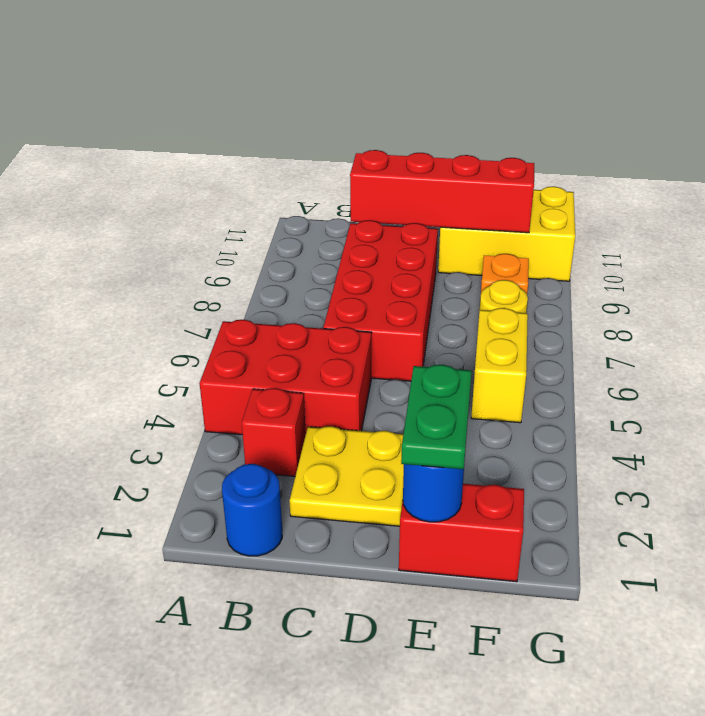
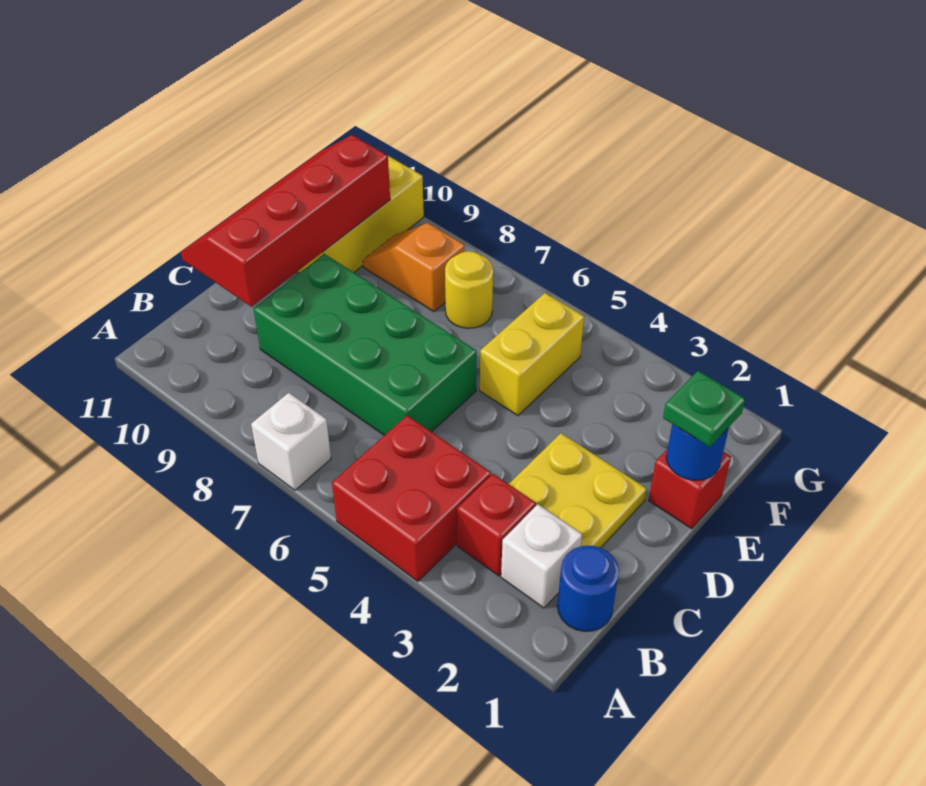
red 2x3 brick [199,320,372,435] -> red 2x2 brick [332,416,491,581]
none -> white 1x1 brick [251,393,331,490]
none -> white 1x1 brick [501,504,582,608]
red 2x4 brick [323,220,438,381] -> green 2x4 brick [254,254,477,436]
red 1x2 brick [399,484,524,582] -> red 1x1 brick [649,449,731,529]
green 1x2 plate [401,365,471,469] -> green 1x1 plate [663,371,745,447]
yellow 1x2 brick [471,308,528,423] -> yellow 1x2 brick turned to [480,293,584,416]

